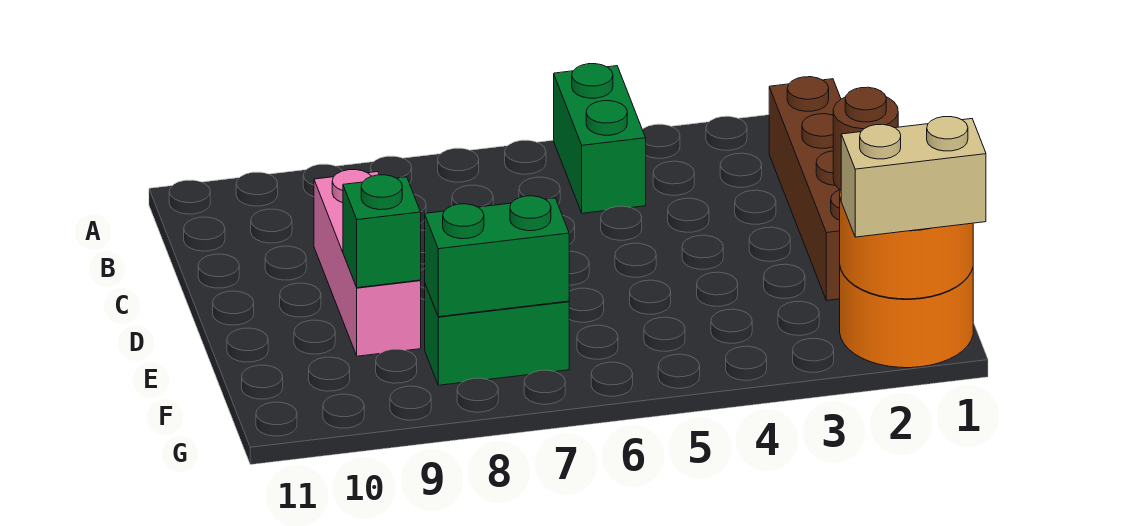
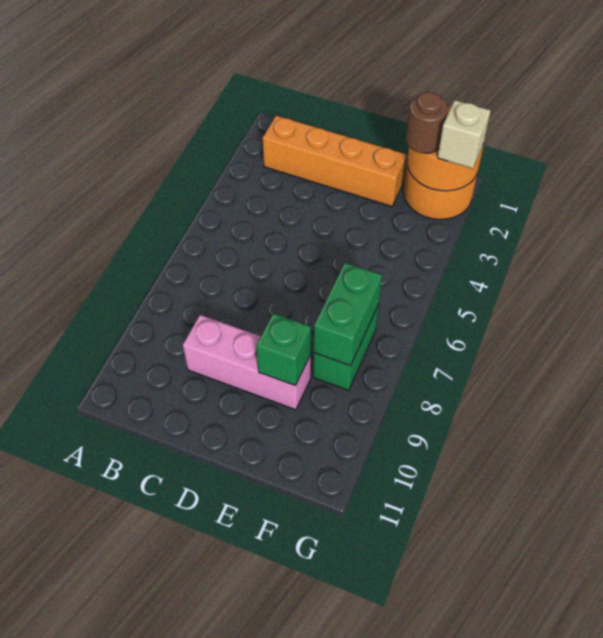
green 1x2 brick [554,64,646,213] -> none
brown 1x4 brick [769,77,841,301] -> orange 1x4 brick [263,115,407,206]
tan 1x2 brick [841,117,986,237] -> tan 1x1 brick [438,100,491,169]

